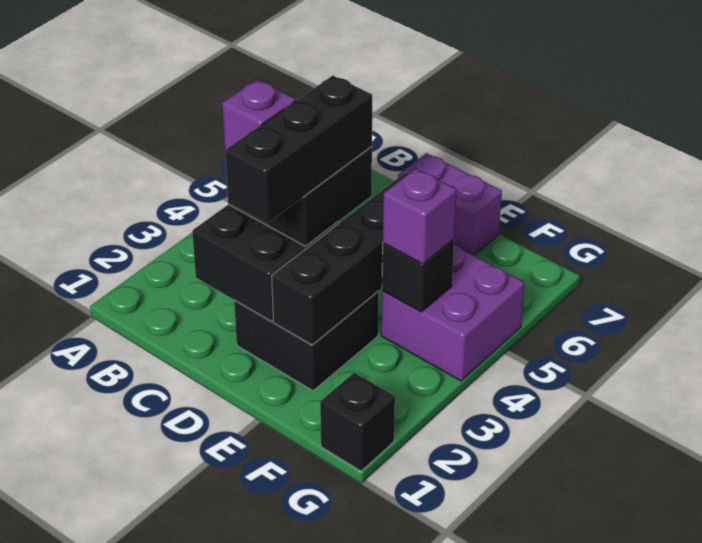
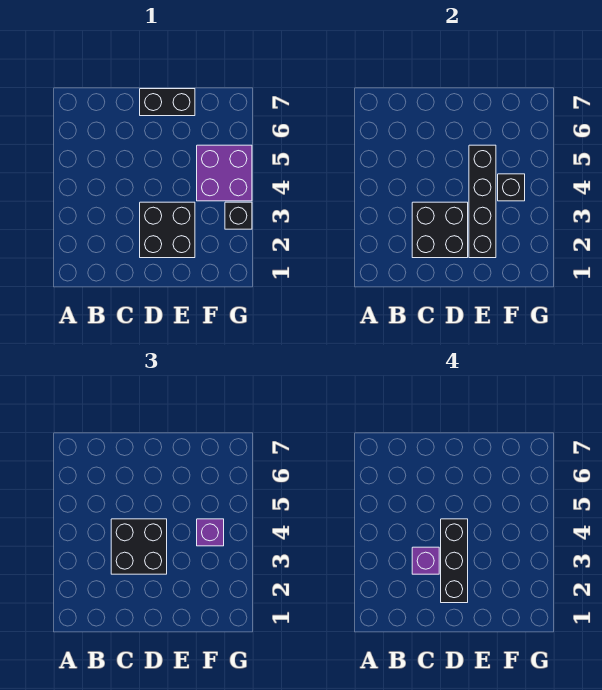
purple 1x2 brick [398,153,502,255] -> black 1x2 brick [140,89,195,116]
black 1x1 brick [320,373,395,471] -> black 1x1 brick moved to [225,202,252,229]

